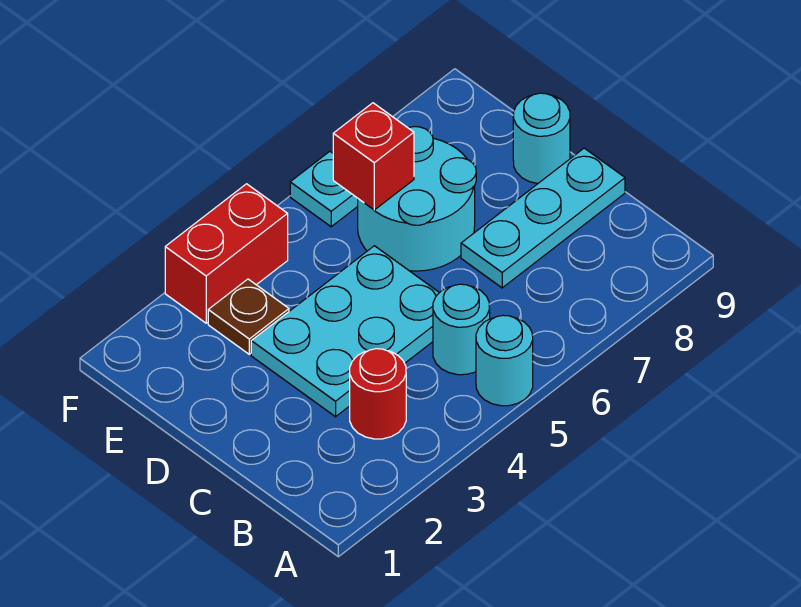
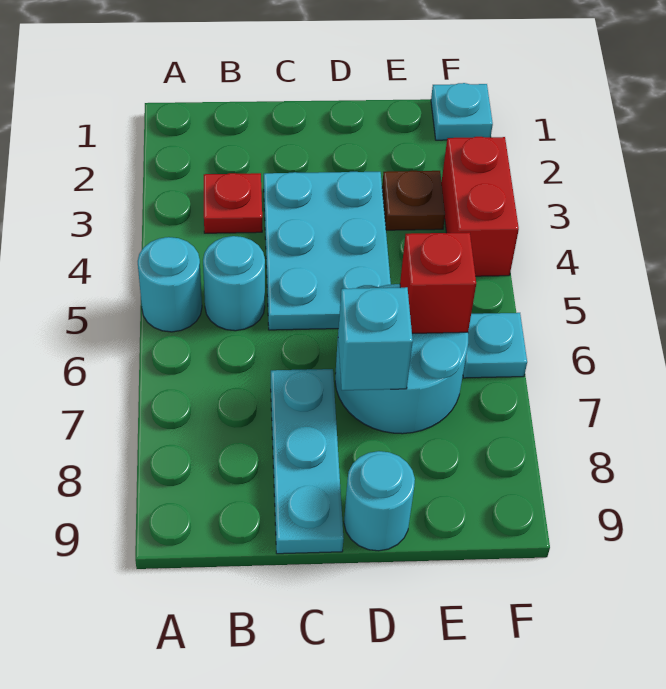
red 1x1 round brick [350,349,406,439] -> red 1x1 plate [204,173,262,233]
none -> cyan 1x1 brick [338,287,413,390]
none -> cyan 1x1 plate [431,83,493,140]

